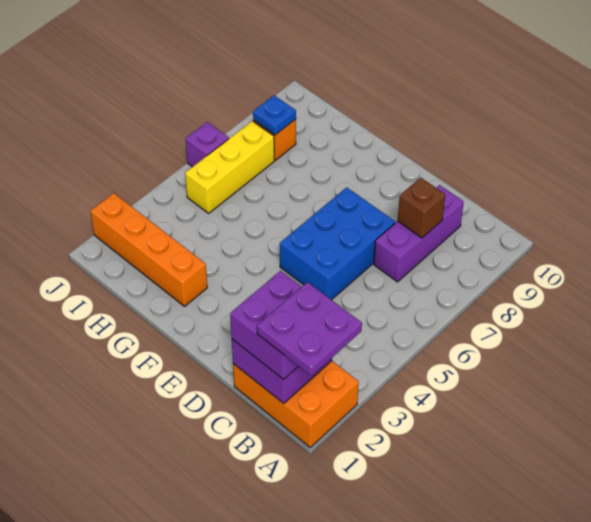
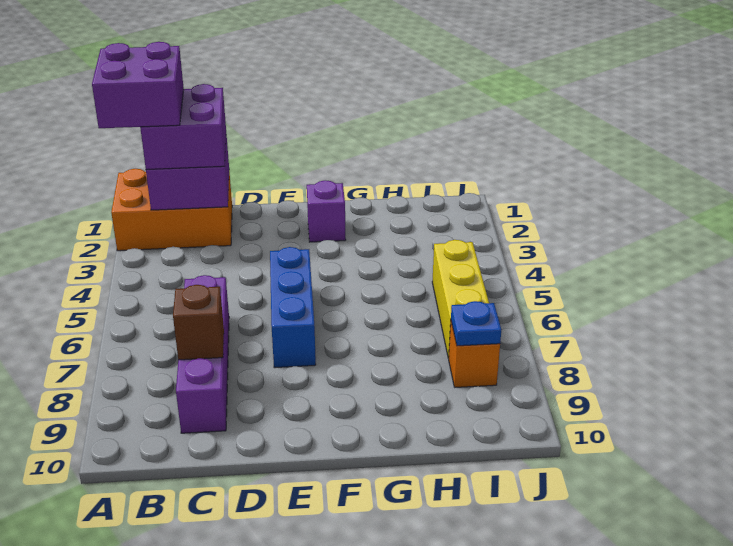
purple 2x2 plate [257,282,362,376] -> purple 2x2 brick [92,42,184,128]
purple 1x3 brick [374,185,464,282] -> purple 1x4 brick [176,275,229,433]
blue 2x3 brick [280,187,395,300] -> blue 1x3 brick [270,247,316,368]
orange 1x4 brick [90,193,207,306] -> none
purple 1x1 brick [186,122,229,167] -> purple 1x1 brick moved to [307,180,346,242]

